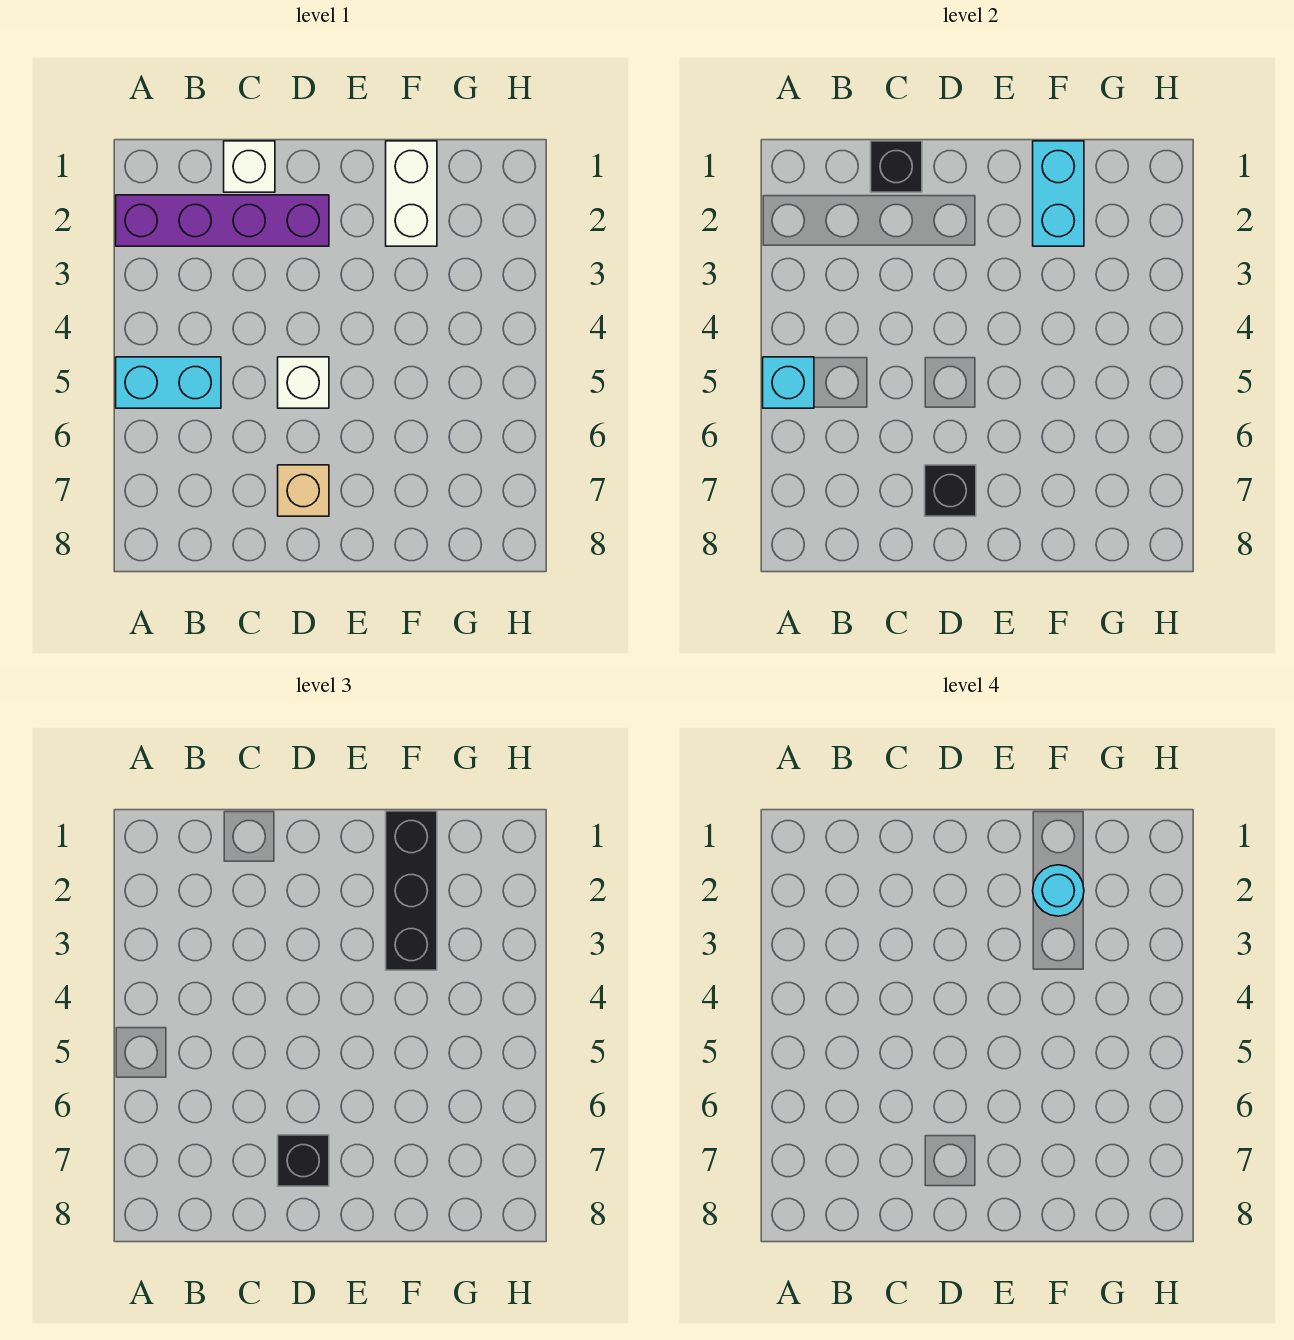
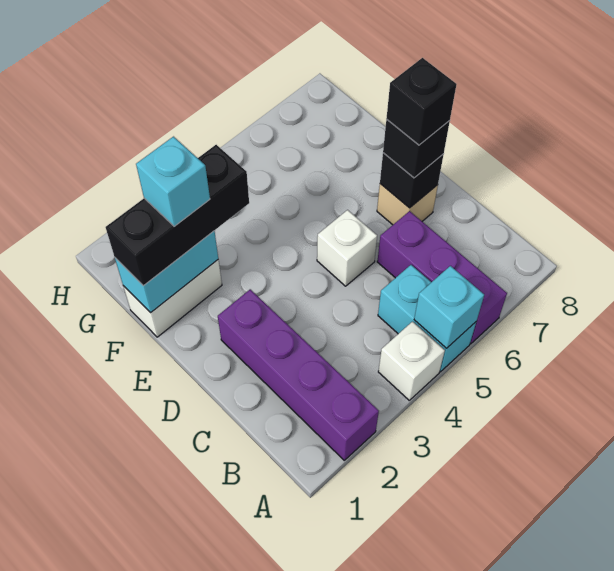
none -> purple 1x3 brick [377,211,507,344]
white 1x1 brick [224,141,275,192] -> white 1x1 brick moved to [378,322,445,400]
black 1x1 brick [871,141,922,192] -> black 1x1 brick moved to [386,58,457,145]
cyan 1x1 round brick [1033,865,1084,916] -> cyan 1x1 brick [136,137,210,226]

